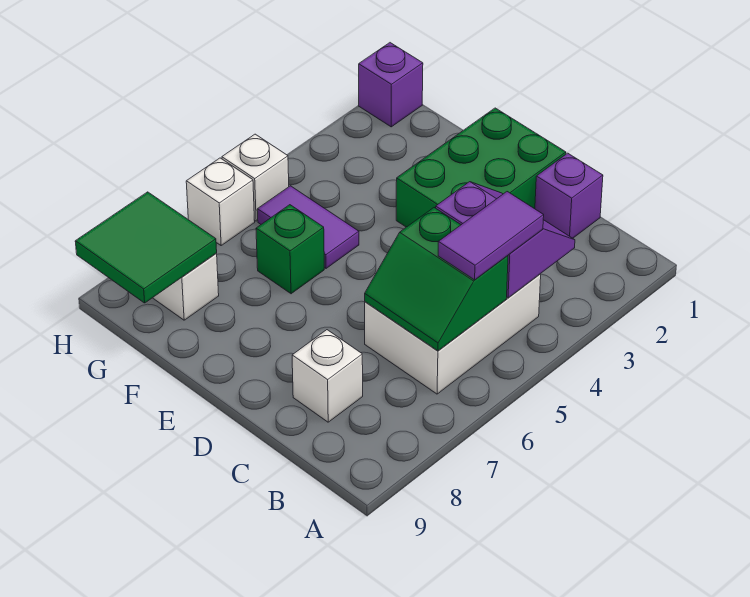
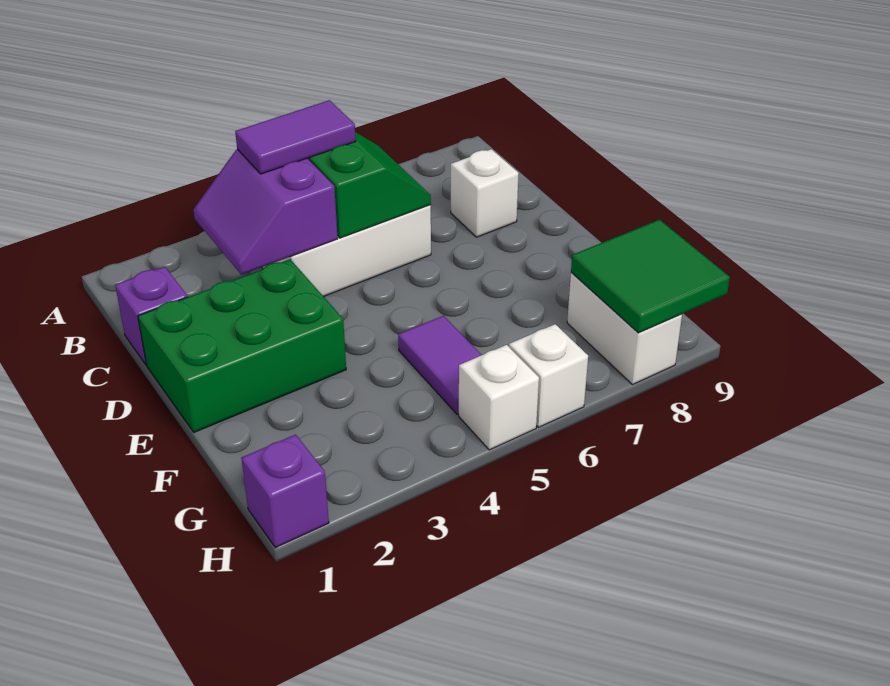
green 1x1 brick [256,205,324,294] -> none

